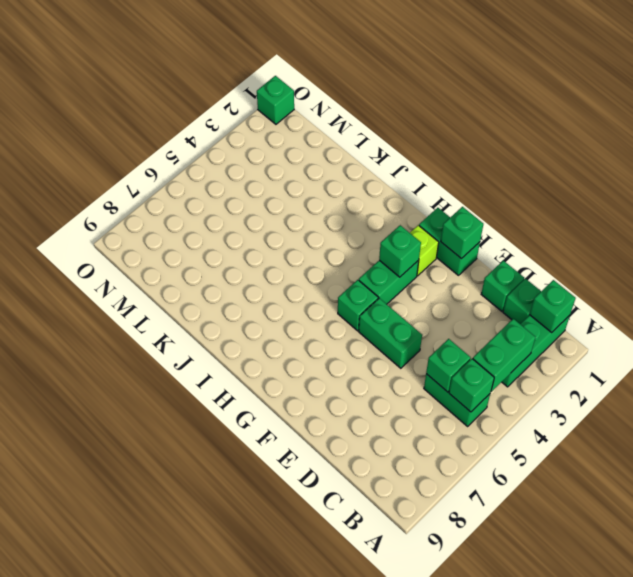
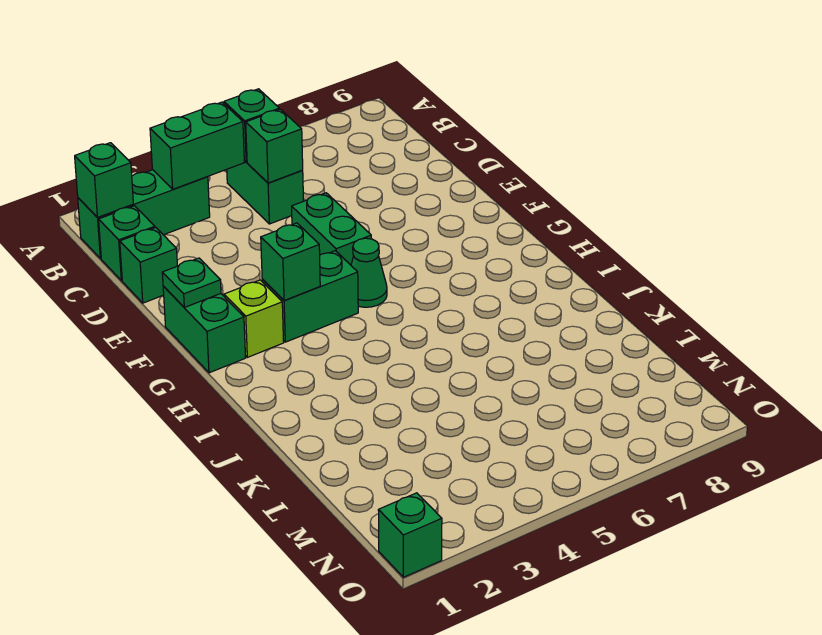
green 1x1 brick [441,207,483,259] -> green 1x1 plate [162,258,221,307]
green 1x1 brick [338,280,378,331] -> green 1x1 cone [351,238,387,307]

